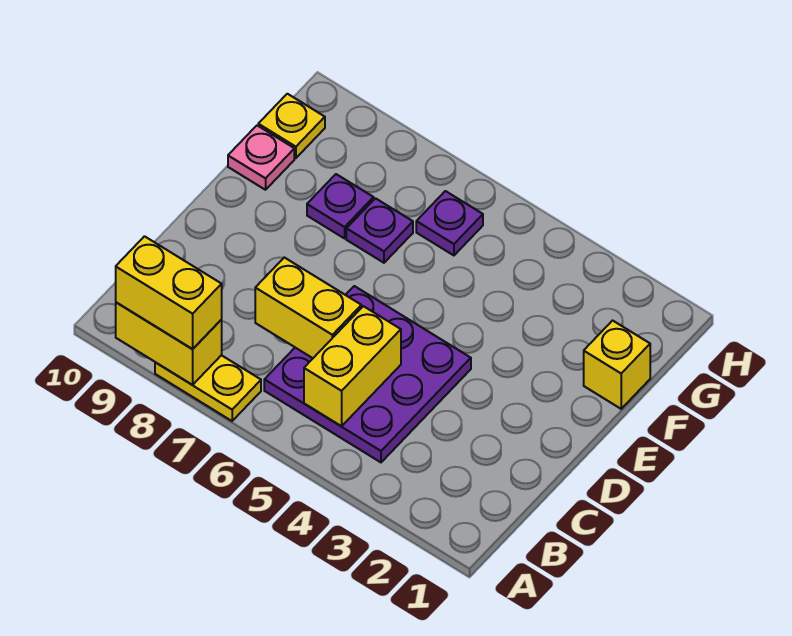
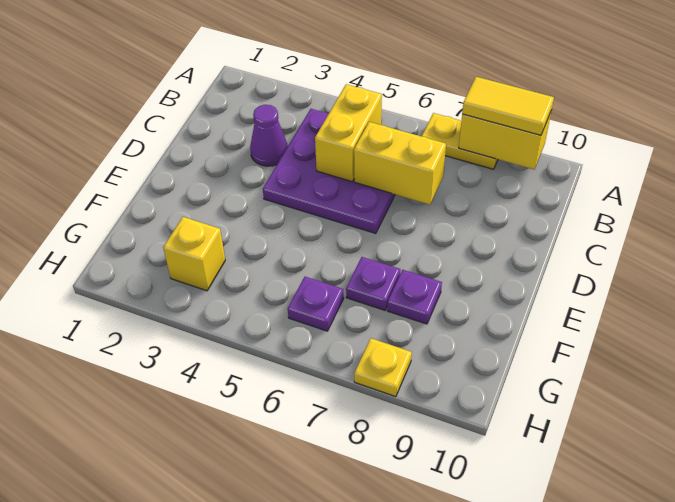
yellow 1x2 brick [116,236,222,349] -> yellow 1x2 tile [462,77,554,135]
none -> purple 1x1 cone [250,105,288,166]
yellow 1x1 brick [584,321,650,409] -> yellow 1x1 brick moved to [163,217,225,291]
pink 1x1 plate [228,126,294,190] -> none
yellow 1x1 plate [258,94,325,158] -> yellow 1x1 plate moved to [354,338,412,397]

